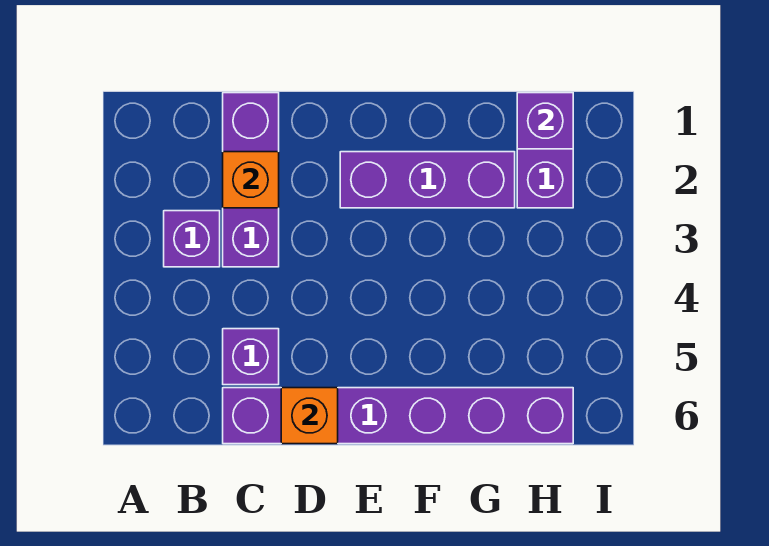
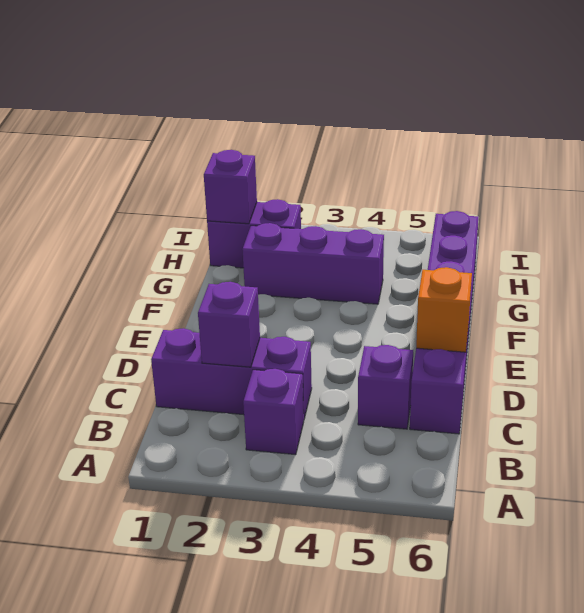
orange 1x1 brick [223,152,279,208] -> purple 1x1 brick [198,282,260,367]
purple 1x3 brick [340,152,515,208] -> purple 1x3 brick turned to [242,223,384,304]

